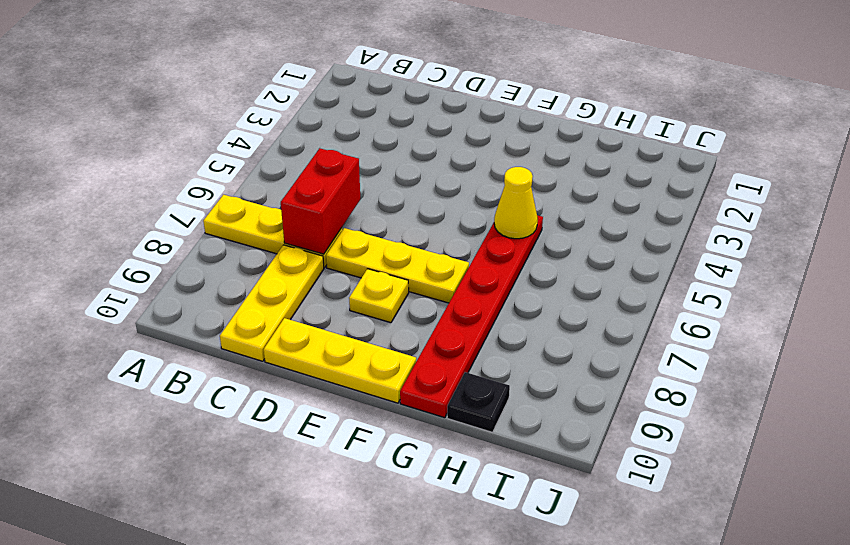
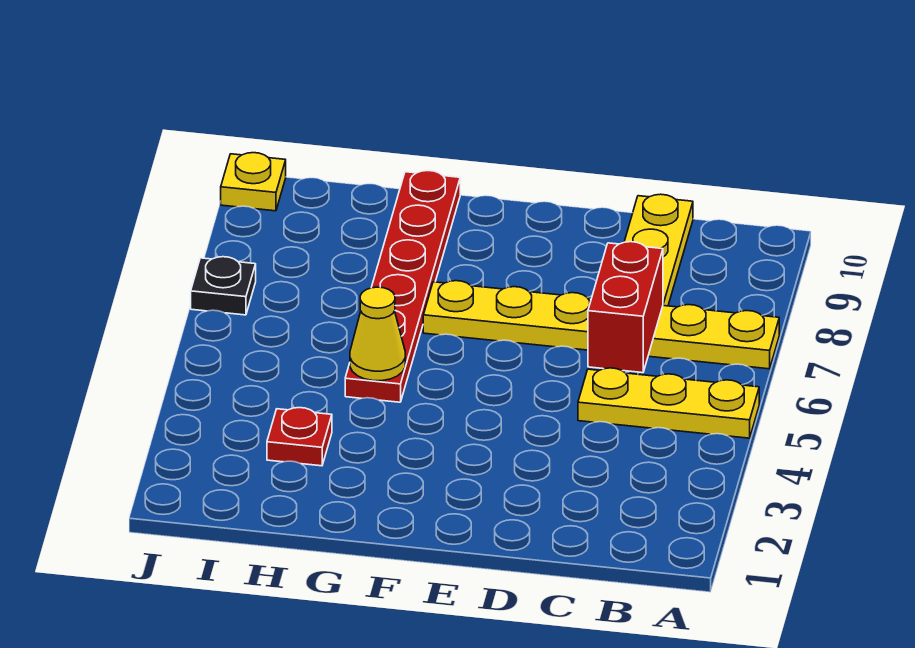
yellow 1x3 plate [264,318,416,403] -> yellow 1x3 plate moved to [578,368,759,438]
yellow 1x1 plate [349,269,409,323] -> yellow 1x1 plate moved to [221,153,286,211]
none -> red 1x1 plate [267,408,332,466]
black 1x1 plate [447,372,510,432] -> black 1x1 plate moved to [191,257,256,315]

